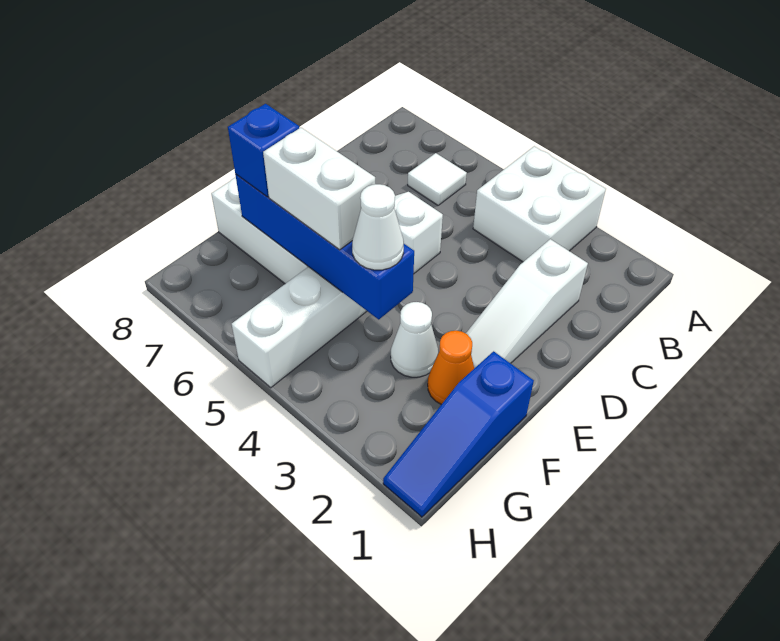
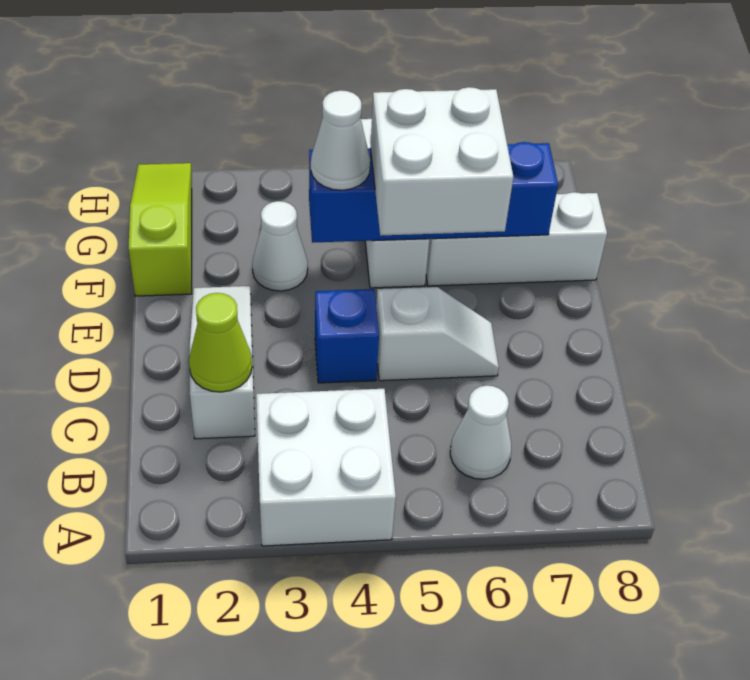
white 1x1 tile [408,153,467,205] -> white 1x1 cone [450,385,511,479]
none -> lime 1x1 cone [189,293,252,392]
blue 1x3 slope [383,351,534,517] -> lime 1x3 slope [128,163,192,296]
orange 1x1 cone [428,331,474,404] -> none
white 1x2 brick [263,128,375,250] -> white 2x2 brick [371,87,513,236]
blue 1x1 brick [228,104,299,197] -> blue 1x1 brick moved to [315,289,379,383]

